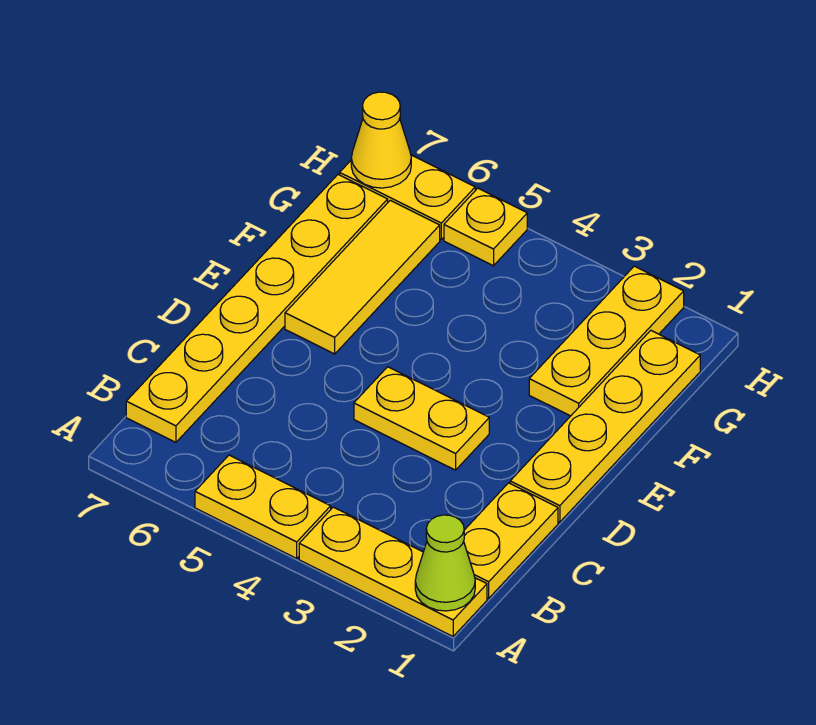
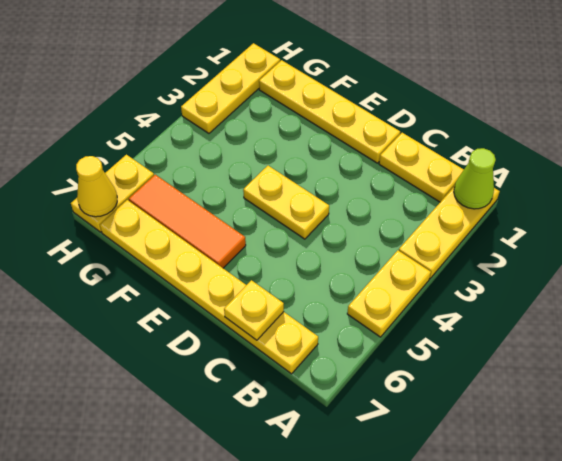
yellow 1x2 plate [354,367,489,470] -> yellow 1x2 plate turned to [243,166,329,239]
yellow 1x3 tile [285,200,440,354] -> orange 1x3 tile [129,175,246,268]
yellow 1x3 plate [529,266,684,416] -> yellow 1x3 plate turned to [181,43,280,133]
yellow 1x1 plate [444,188,527,266] -> yellow 1x1 plate moved to [224,280,284,340]

